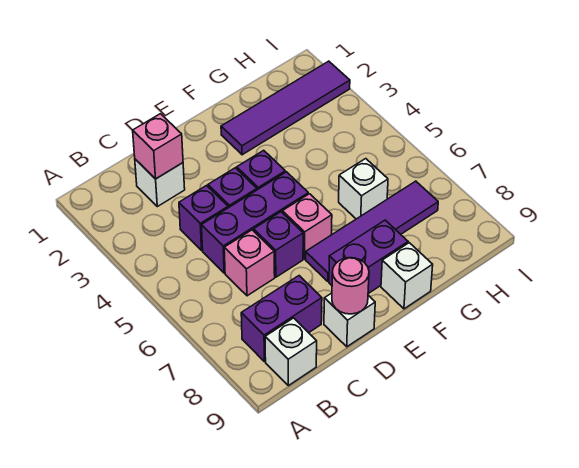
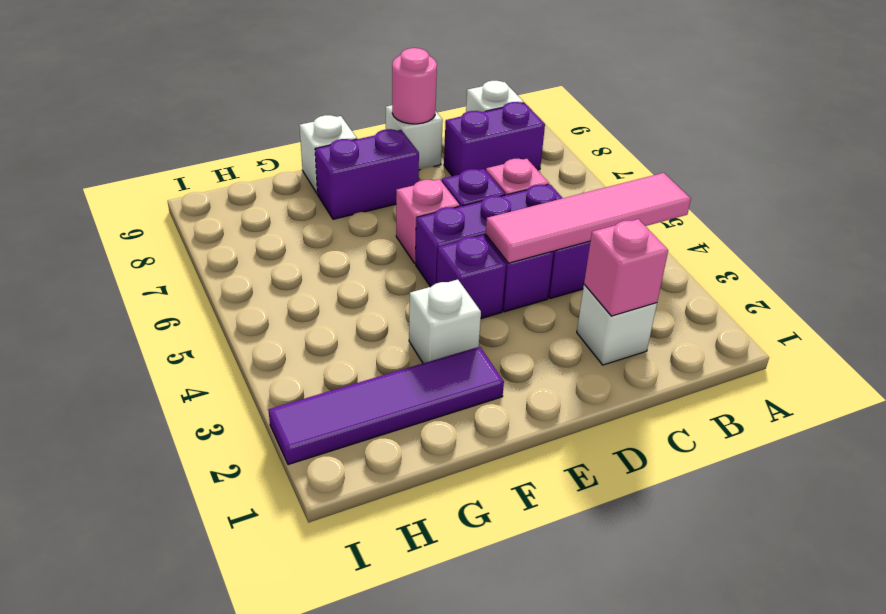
none -> pink 1x4 tile [486,173,691,263]
purple 1x4 tile [306,181,438,281] -> none
white 1x1 brick [339,159,388,219] -> white 1x1 brick moved to [409,280,481,363]

